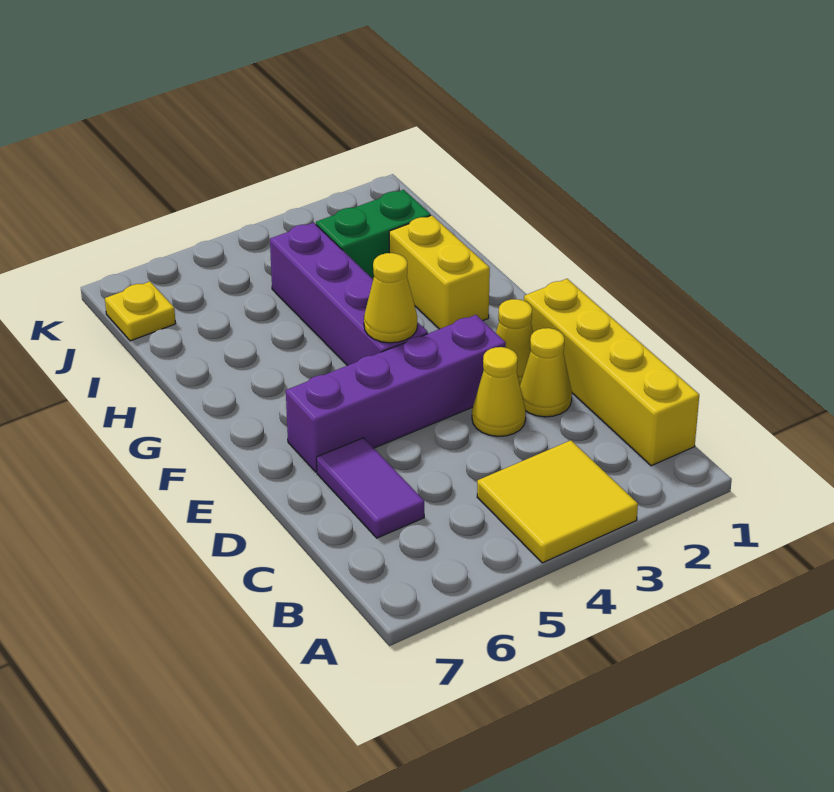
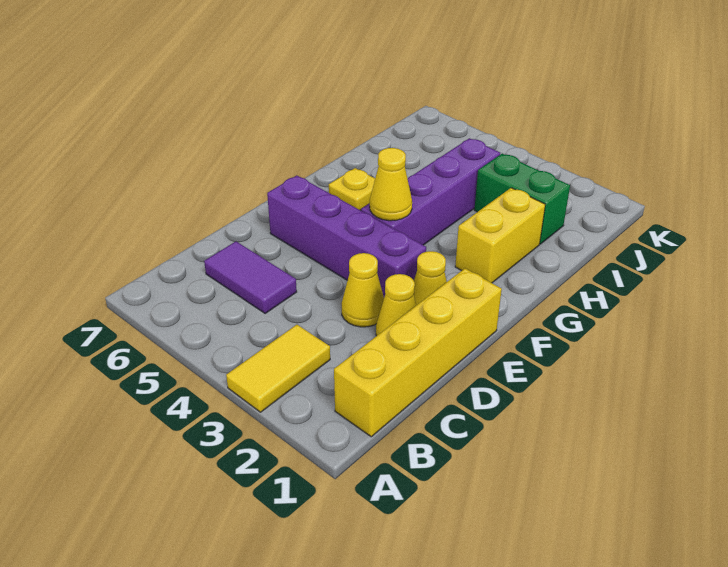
yellow 2x2 tile [477,440,638,563] -> yellow 1x2 tile [226,325,330,412]
purple 1x2 tile [317,438,424,538] -> purple 1x2 tile turned to [204,242,297,313]
yellow 1x1 plate [105,282,176,341] -> yellow 1x1 plate moved to [329,168,375,210]

